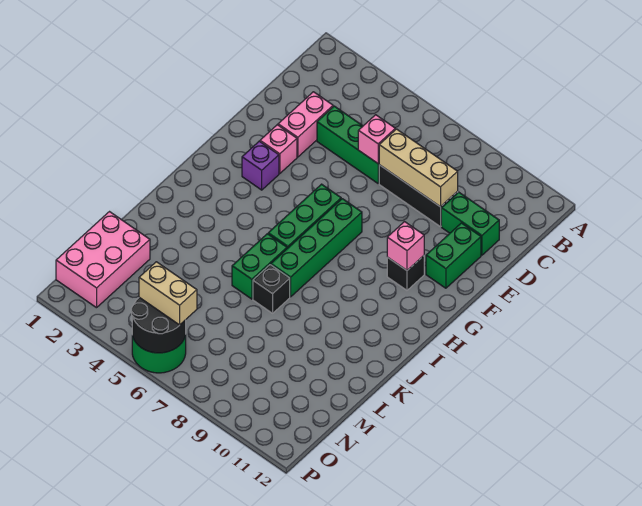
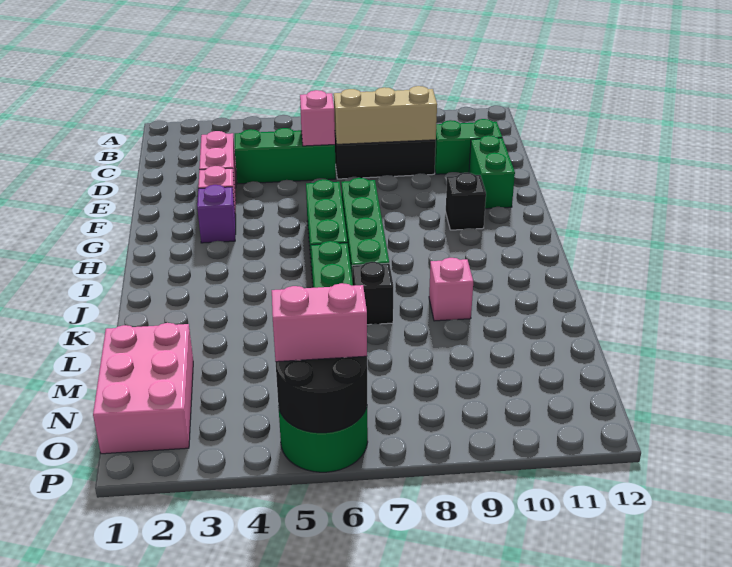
pink 1x1 brick [387,222,424,270] -> pink 1x1 brick moved to [429,258,473,321]
tan 1x2 brick [139,262,197,325] -> pink 1x2 brick [272,283,367,362]

